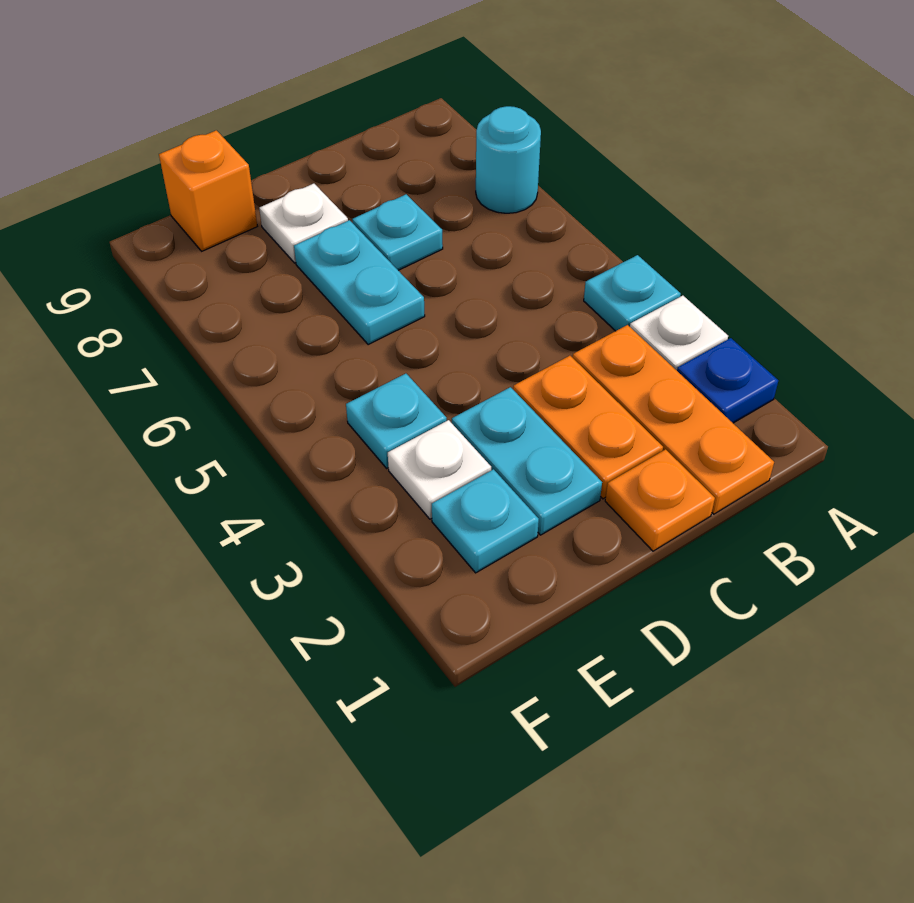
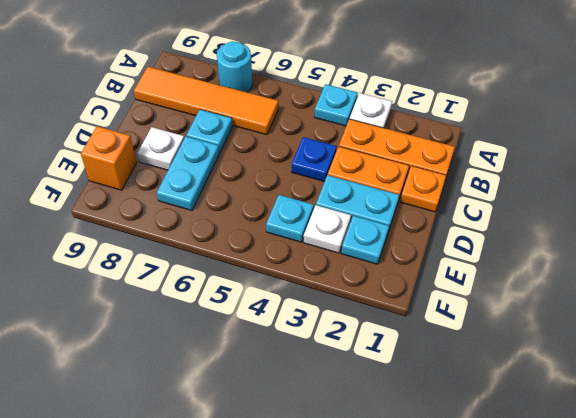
blue 1x1 plate [677,338,778,423] -> blue 1x1 plate moved to [292,137,337,182]
none -> orange 1x4 tile [134,67,278,135]
cyan 1x2 plate [294,220,425,345] -> cyan 1x2 plate turned to [157,137,219,211]

